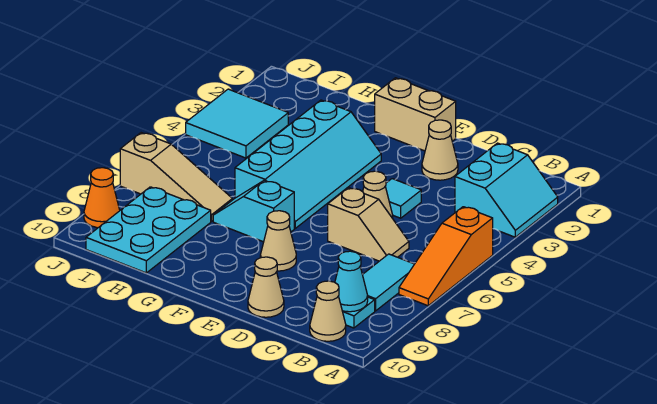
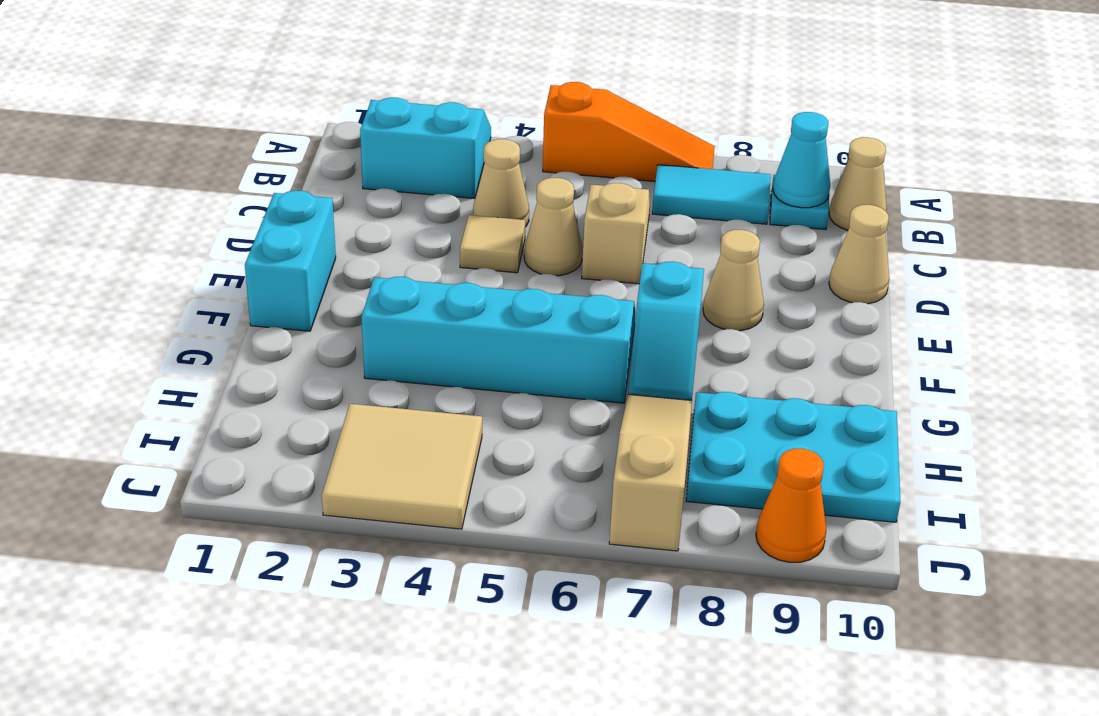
tan 1x1 cone [422,120,458,180] -> tan 1x1 cone moved to [473,139,529,227]
cyan 1x1 tile [385,179,421,218] -> tan 1x1 tile [460,215,526,273]
tan 1x2 brick [375,78,456,151] -> cyan 1x2 brick [245,191,336,331]
cyan 2x2 tile [186,89,288,158] -> tan 2x2 tile [322,404,482,529]

